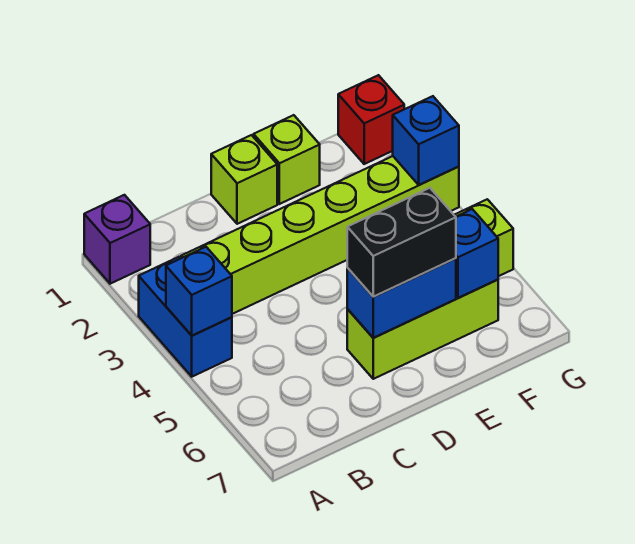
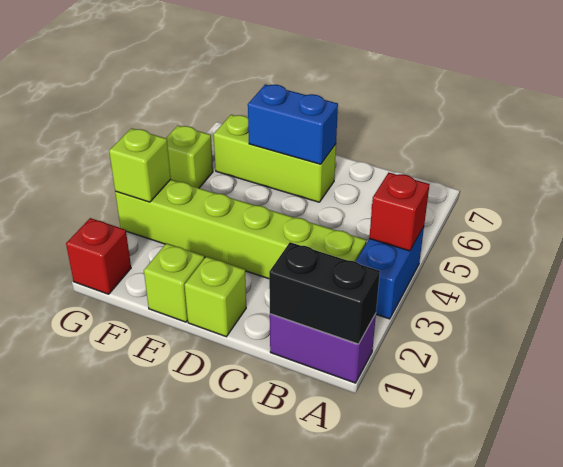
purple 1x1 brick [84,195,150,284] -> purple 1x2 brick [270,314,376,383]
blue 1x1 brick [166,247,232,335] -> red 1x1 brick [369,173,430,251]
black 1x2 brick [347,188,456,297] -> black 1x2 brick moved to [269,242,380,344]
blue 1x1 brick [456,209,498,298] -> none
blue 1x1 brick [393,96,459,185] -> lime 1x1 brick [109,128,171,202]

